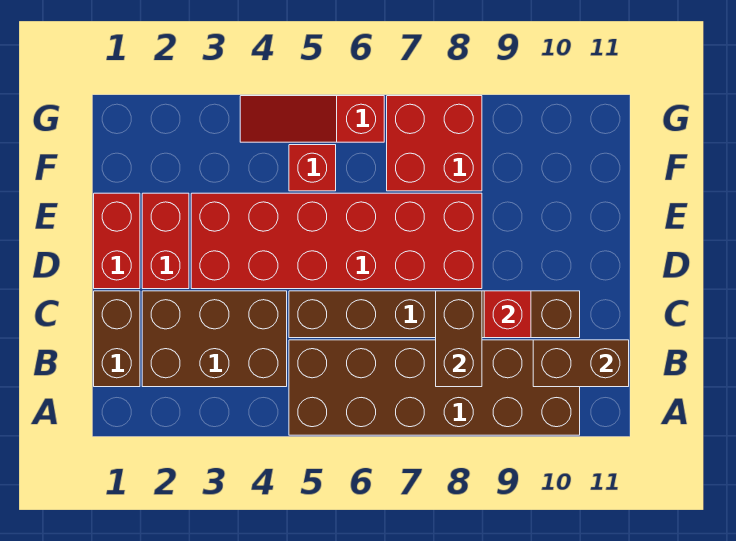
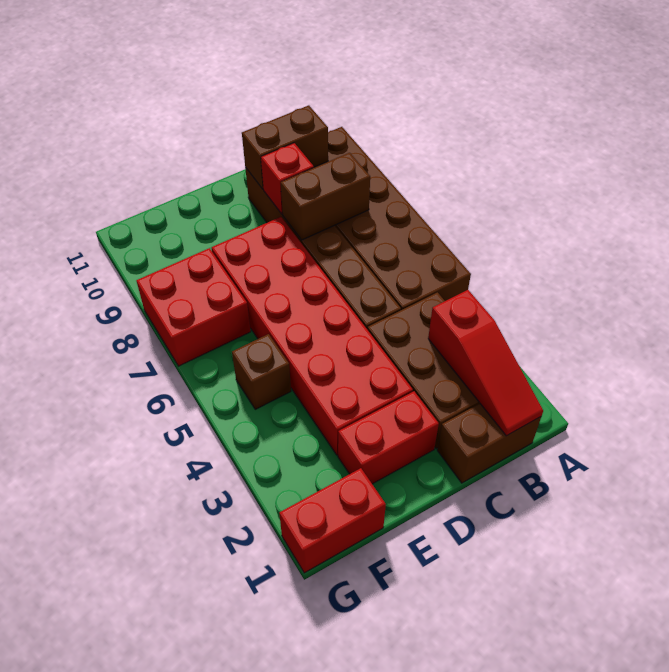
brown 1x2 brick [533,340,629,387] -> brown 1x2 brick turned to [242,105,328,189]
red 1x2 brick [94,193,140,289] -> red 1x2 brick moved to [279,468,386,573]
red 1x1 brick [289,145,336,191] -> brown 1x1 brick [232,334,291,409]
red 1x3 slope [240,96,384,142] -> red 1x3 slope moved to [428,290,543,436]

